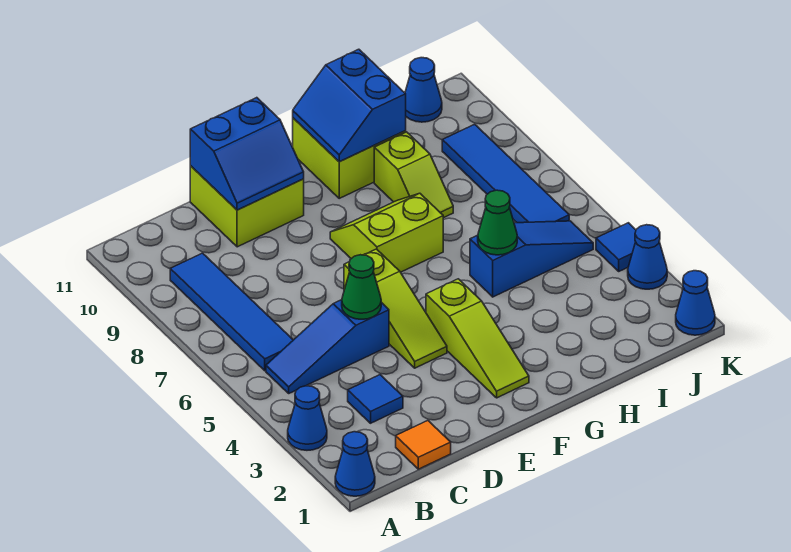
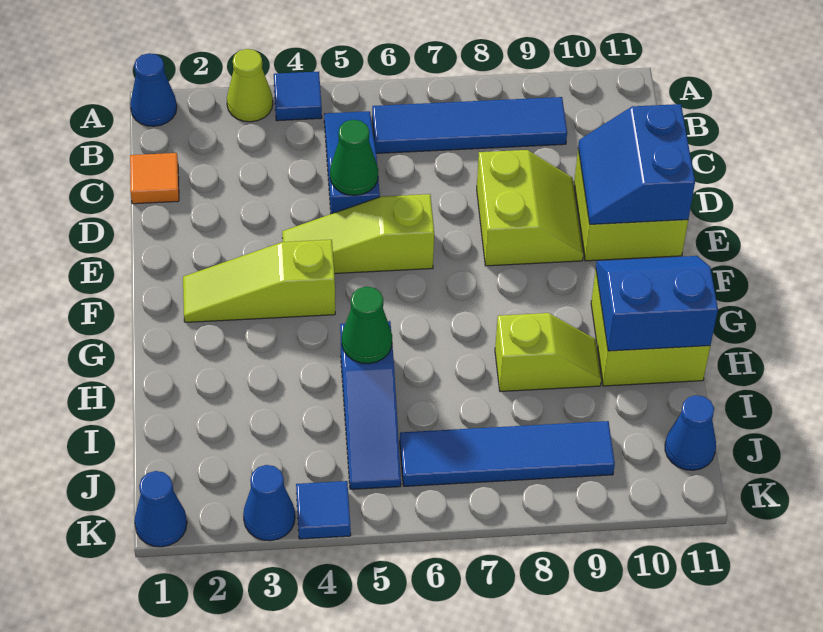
blue 1x1 cone [288,386,327,450] -> lime 1x1 cone [227,49,273,122]
blue 1x1 tile [348,375,403,423] -> blue 1x1 tile moved to [274,72,322,121]
lime 2x2 slope [330,193,443,272] -> lime 2x2 slope moved to [477,150,583,266]
lime 1x2 slope [374,132,453,218] -> lime 1x2 slope turned to [495,313,601,392]

